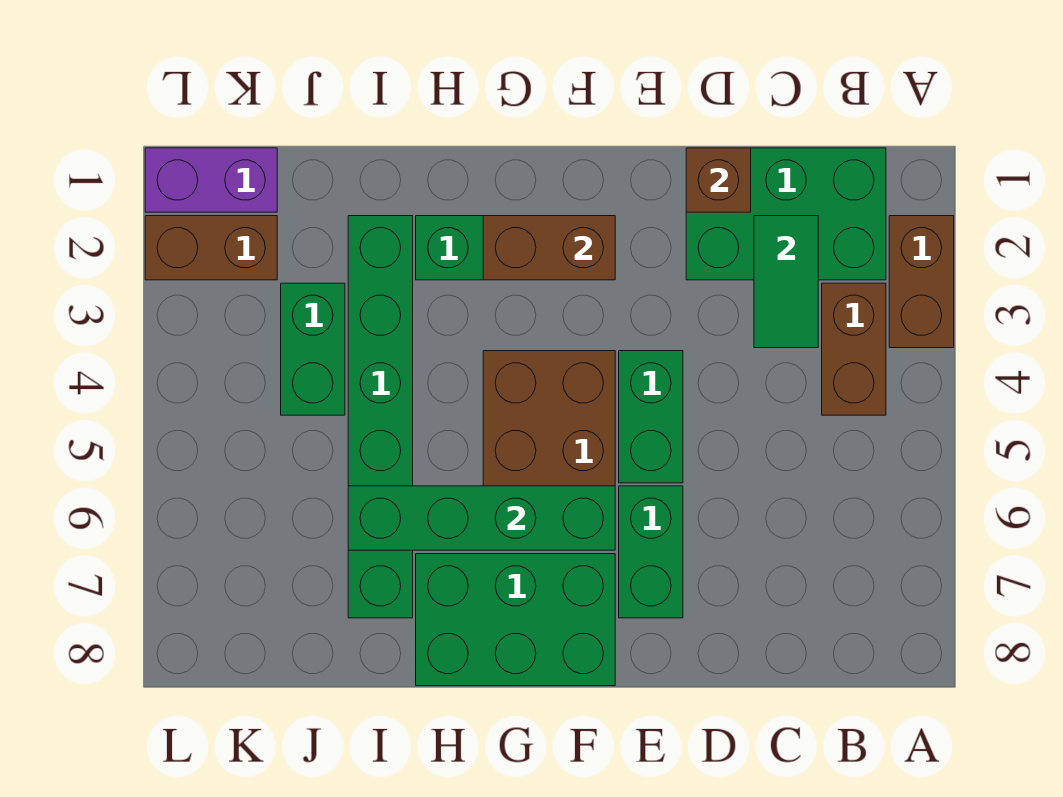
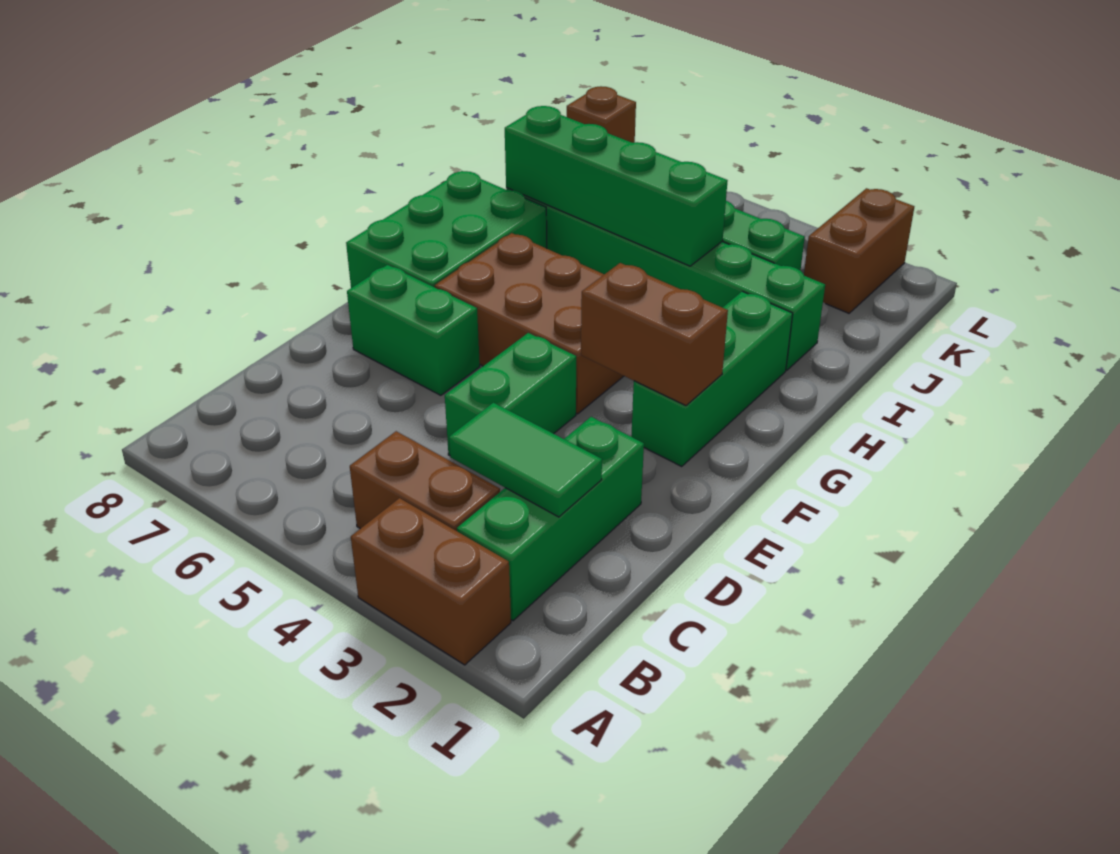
green 2x3 brick [686,148,886,280] -> green 1x3 brick [457,417,644,621]
brown 1x1 brick [686,148,751,212] -> brown 1x1 brick moved to [567,86,636,143]
green 1x2 brick [619,351,683,483] -> green 1x2 brick turned to [445,333,576,456]
brown 1x2 brick [483,216,615,280] -> brown 1x2 brick turned to [581,263,728,406]
green 1x4 brick [348,486,615,550] -> green 1x4 brick turned to [505,106,728,266]
purple 1x2 brick [145,148,277,212] -> none

